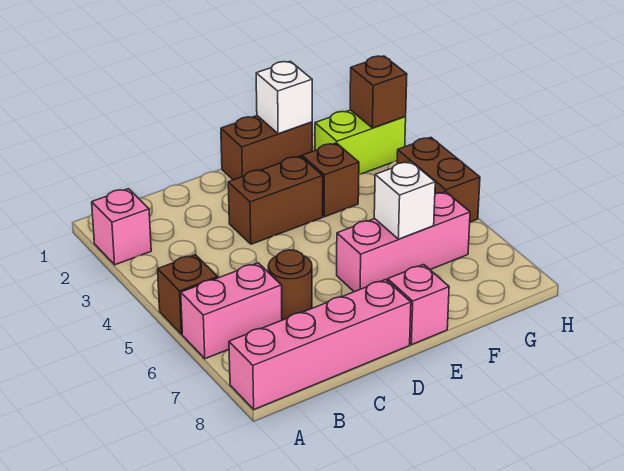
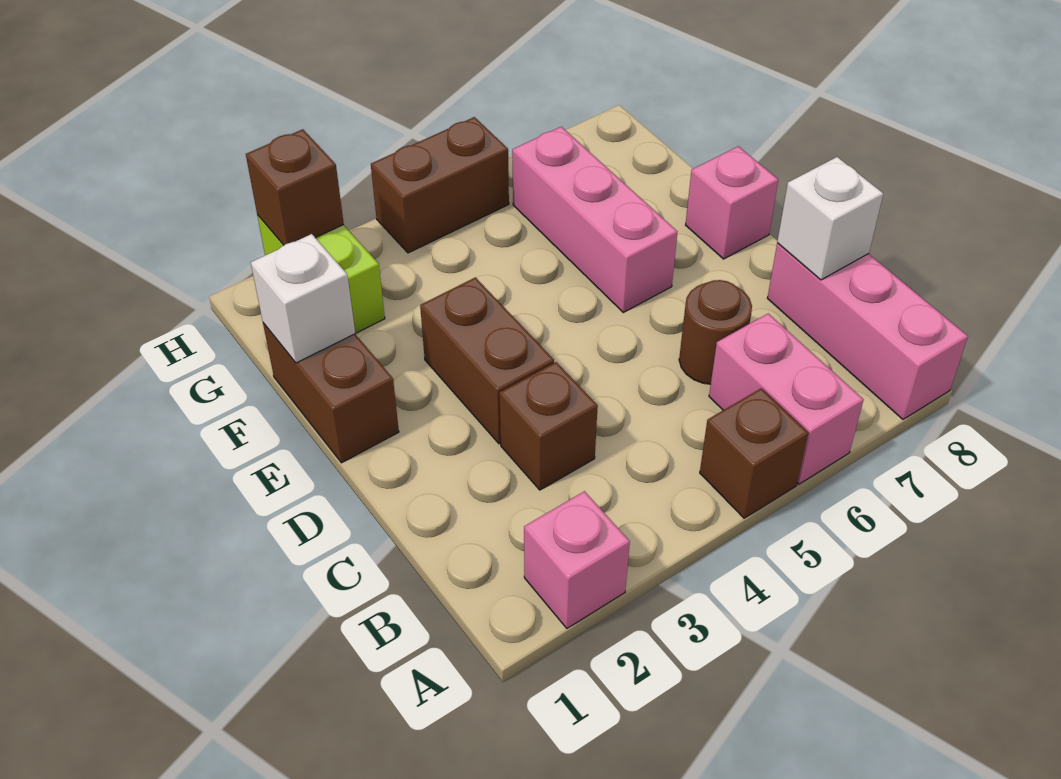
pink 1x4 brick [229,279,411,409] -> pink 1x3 brick [767,243,968,419]
brown 1x1 brick [302,143,359,217] -> brown 1x1 brick moved to [500,362,598,490]
white 1x1 brick [374,161,435,239] -> white 1x1 brick moved to [777,157,883,280]

